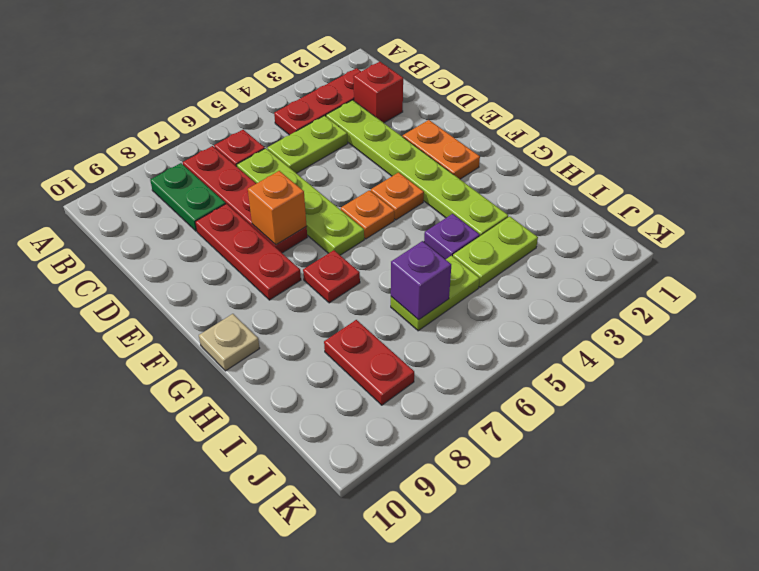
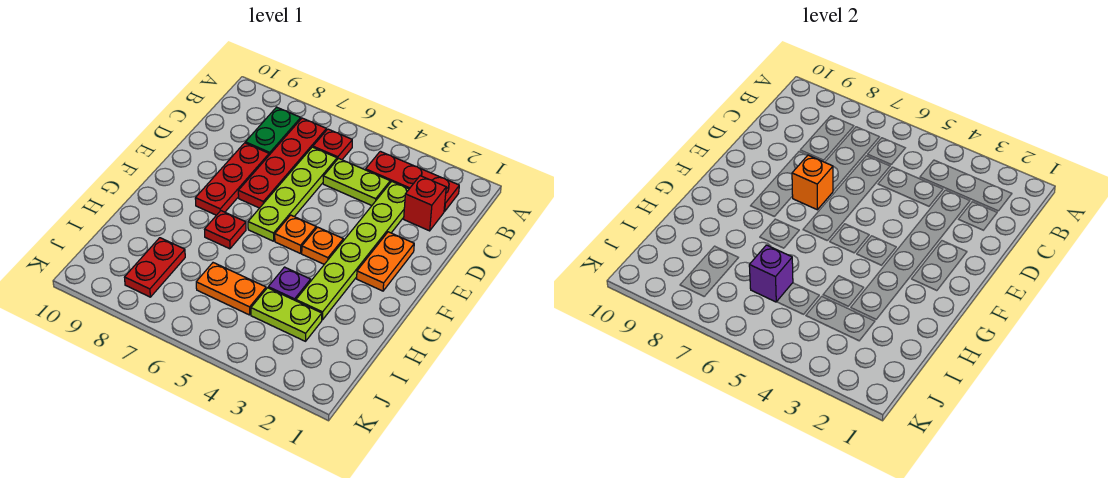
tan 1x1 plate [199,314,260,371] -> none
lime 1x2 plate [391,255,480,331] -> orange 1x2 plate [196,263,266,315]

